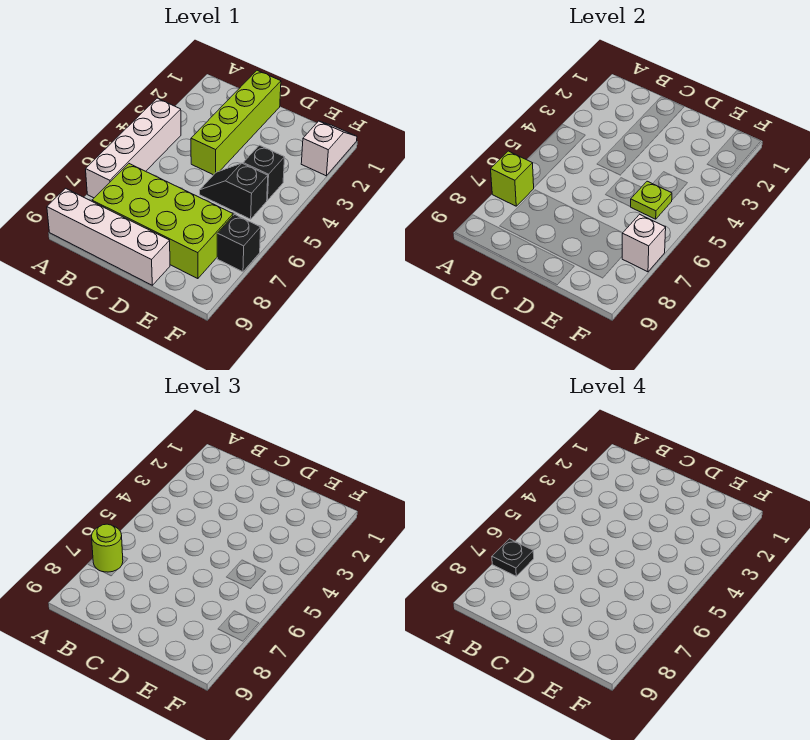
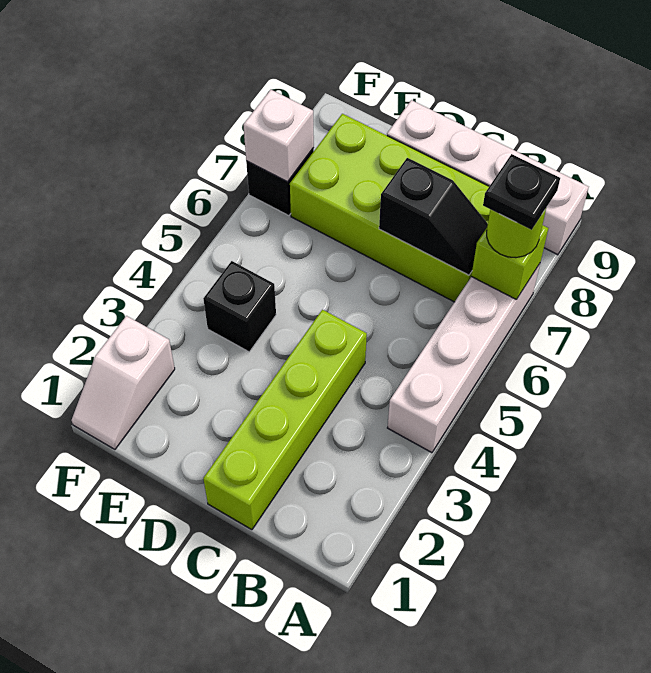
black 1x2 slope [200,163,268,219] -> black 1x2 slope moved to [379,158,488,275]
lime 1x1 plate [631,181,672,219] -> none

